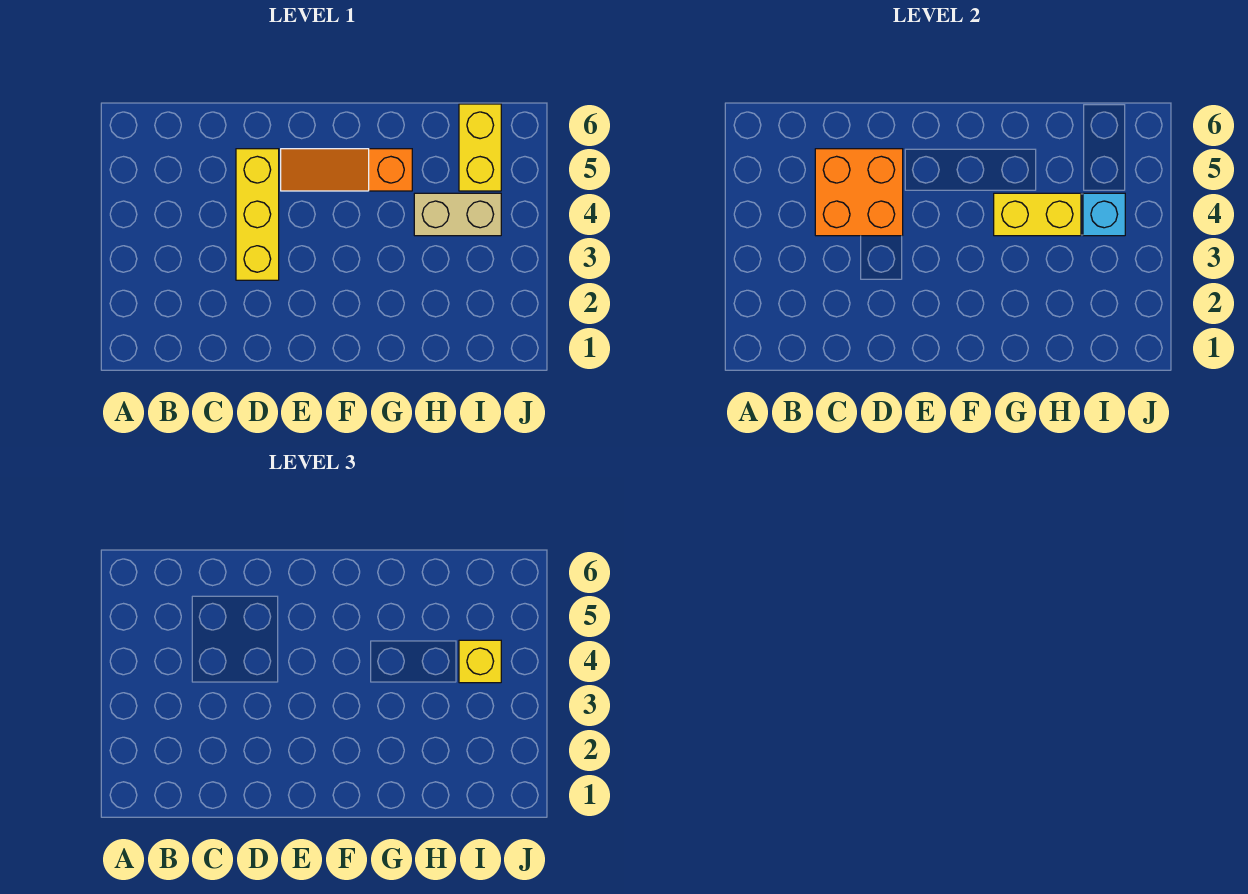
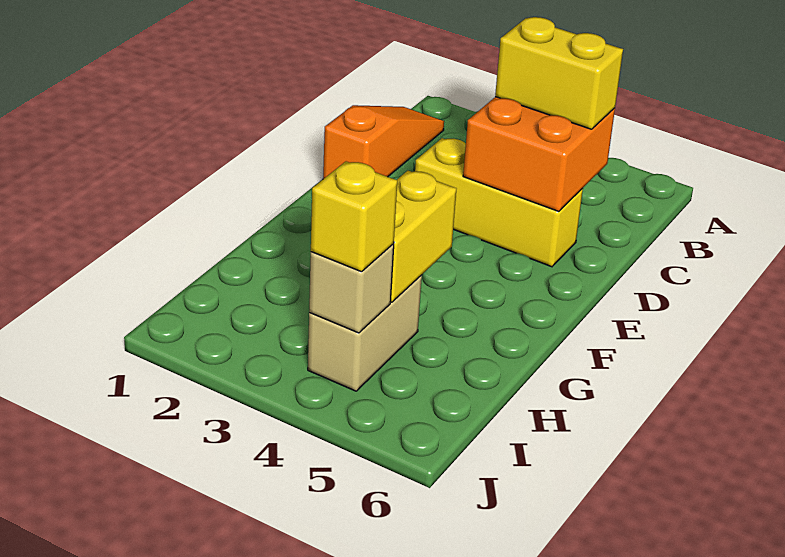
orange 1x3 slope [281,149,412,191] -> orange 1x3 slope moved to [323,105,444,179]
cyan 1x1 brick [1083,193,1125,236] -> tan 1x1 brick [309,244,394,333]
yellow 1x2 brick [459,104,501,191] -> yellow 1x2 brick moved to [495,17,623,129]

